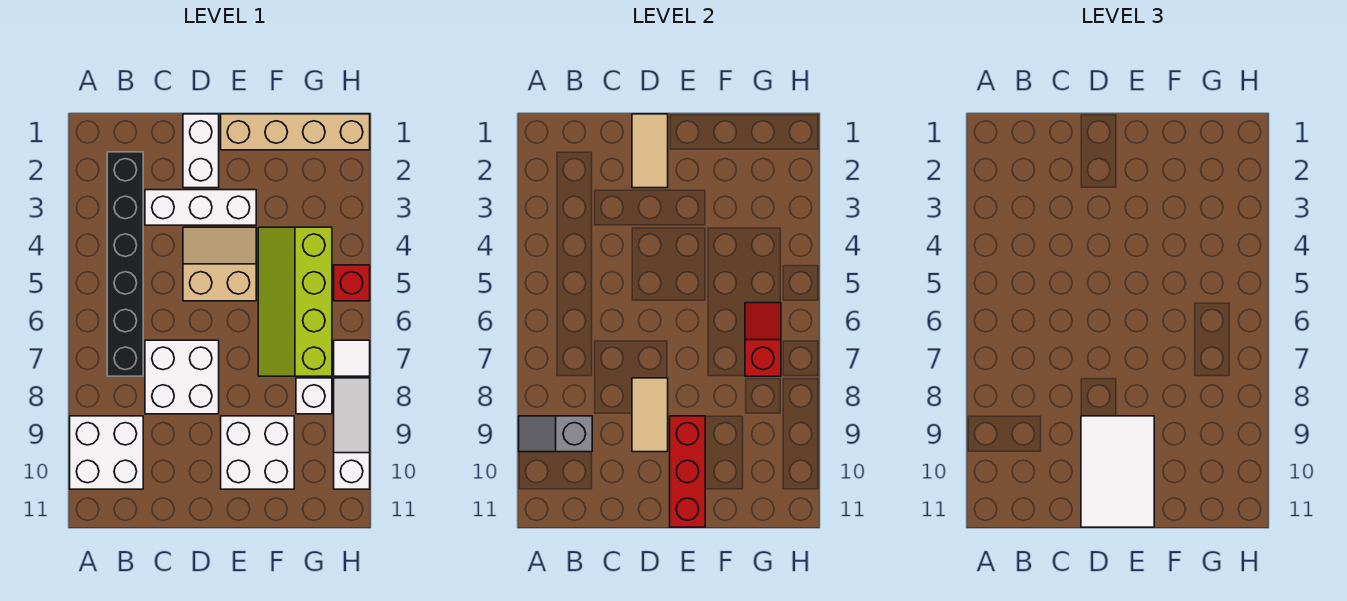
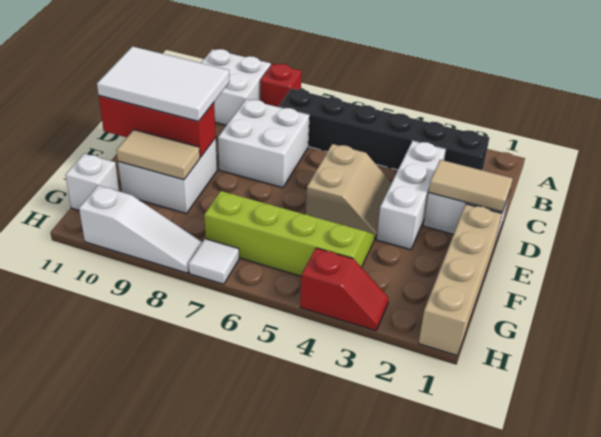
grey 1x2 slope [519,416,592,452] -> none
tan 1x2 tile [632,378,668,452] -> tan 1x2 tile moved to [116,130,200,180]
red 1x2 slope [745,303,781,376] -> red 1x2 slope moved to [300,248,389,331]
white 1x1 brick [296,378,332,414] -> white 1x1 brick moved to [65,154,119,210]
red 1x1 brick [334,265,370,301] -> red 1x1 brick moved to [260,64,302,107]

